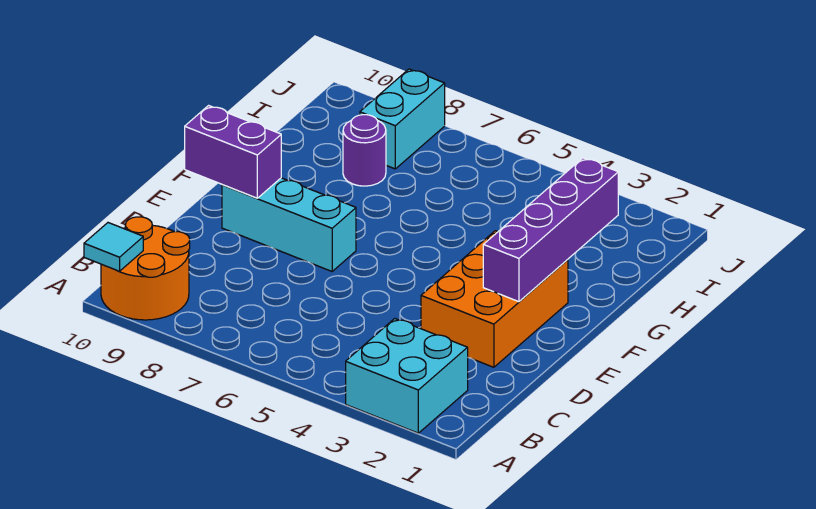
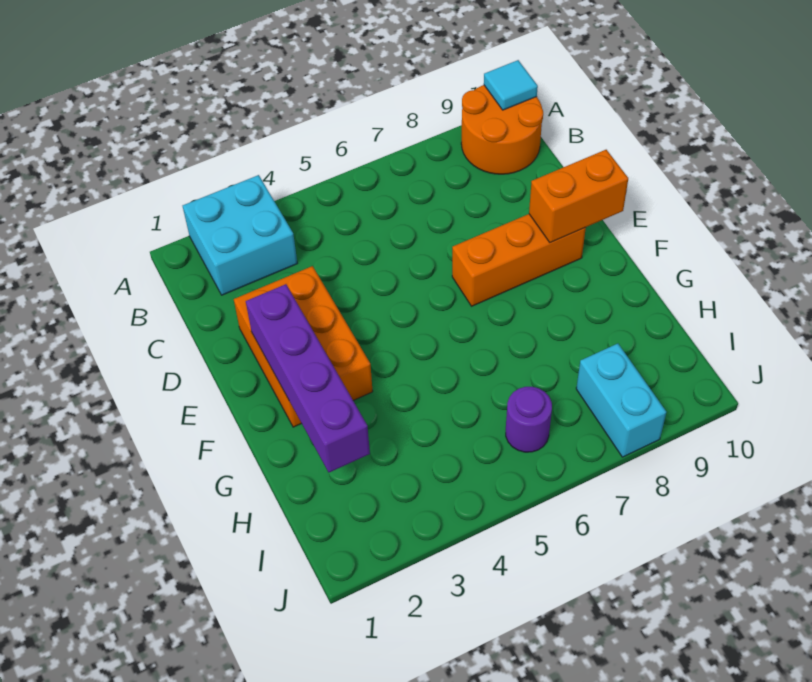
cyan 1x3 brick [222,178,356,271] -> orange 1x3 brick [452,214,586,306]
purple 1x2 brick [185,106,281,198] -> orange 1x2 brick [529,150,628,243]
purple 1x1 round brick [343,115,386,186] -> purple 1x1 round brick moved to [506,387,552,452]

